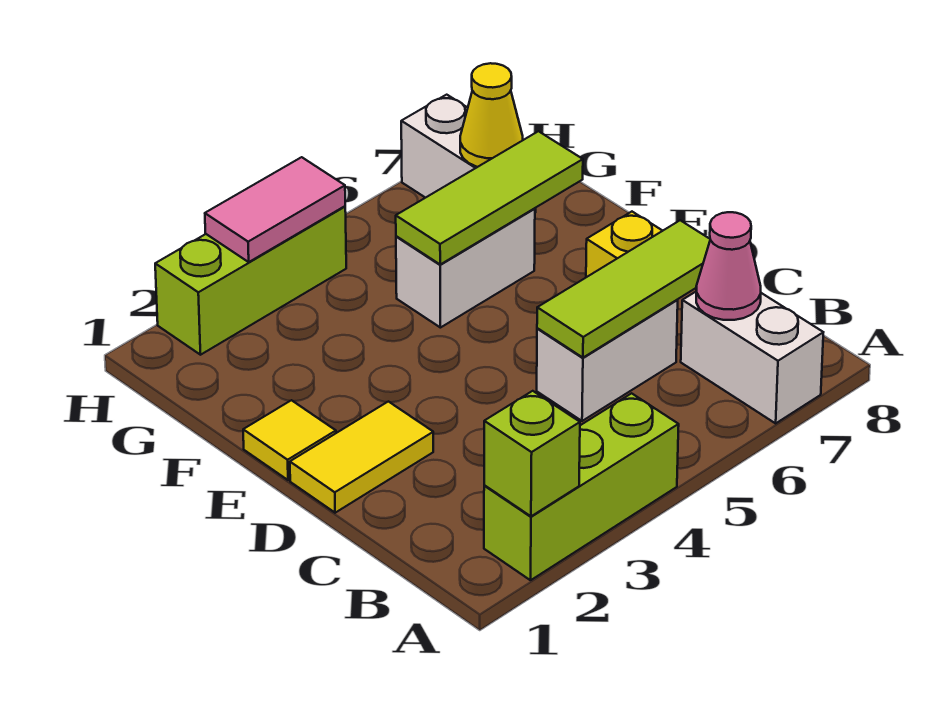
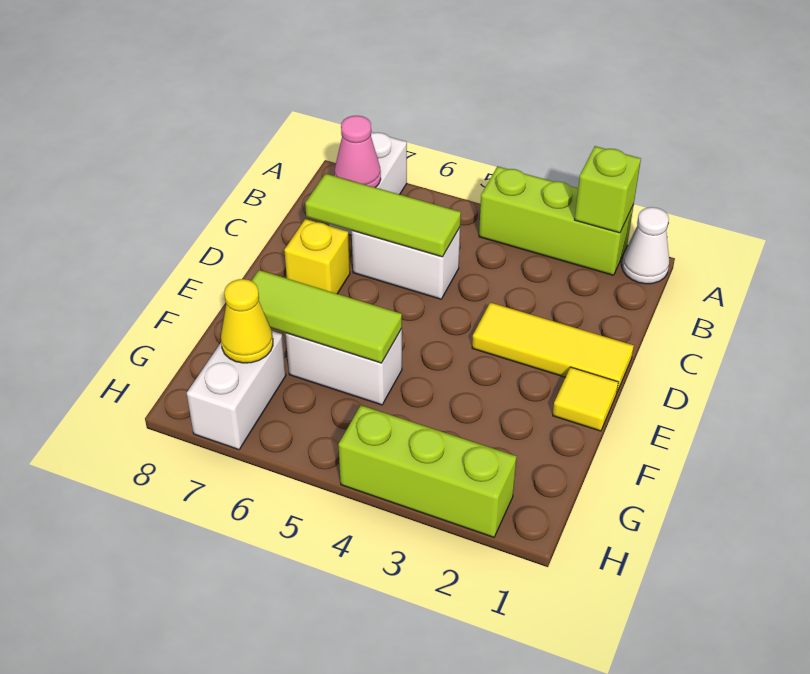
none -> white 1x1 cone [622,207,669,284]
yellow 1x2 tile [290,402,433,513] -> yellow 1x3 tile [472,302,634,392]
pink 1x2 tile [205,157,345,262] -> none

